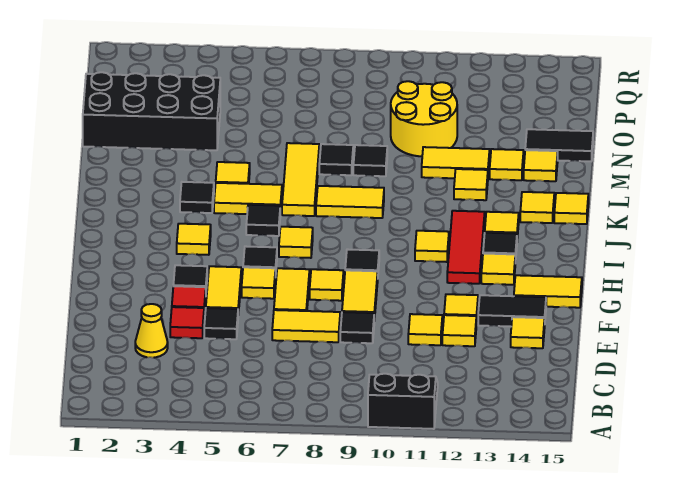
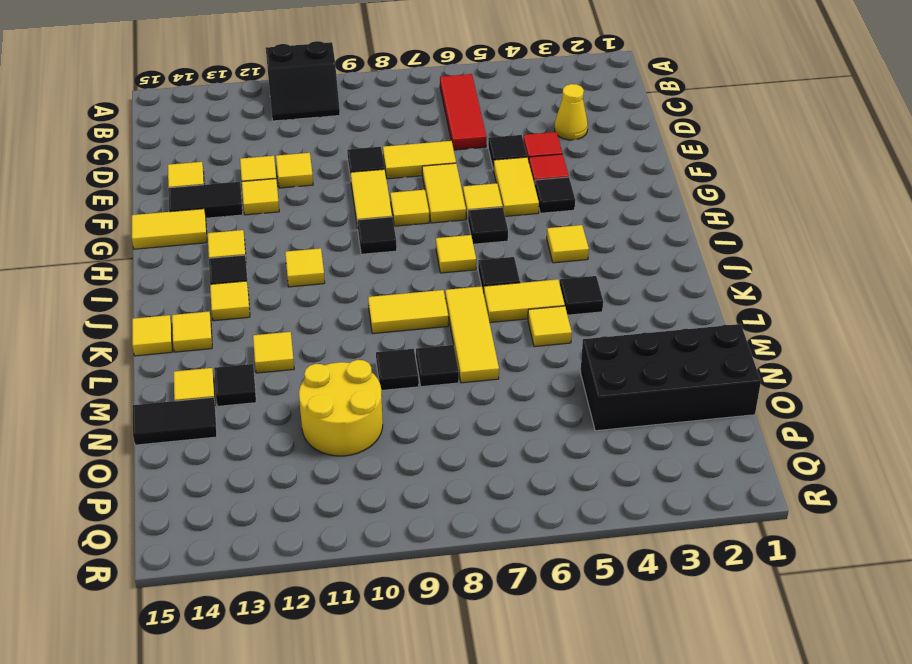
red 1x3 tile [447,211,485,284] -> red 1x3 tile moved to [440,74,487,150]
yellow 1x2 tile [422,147,490,178] -> none
yellow 1x1 tile [490,149,524,180] -> black 1x1 tile [214,364,256,406]

